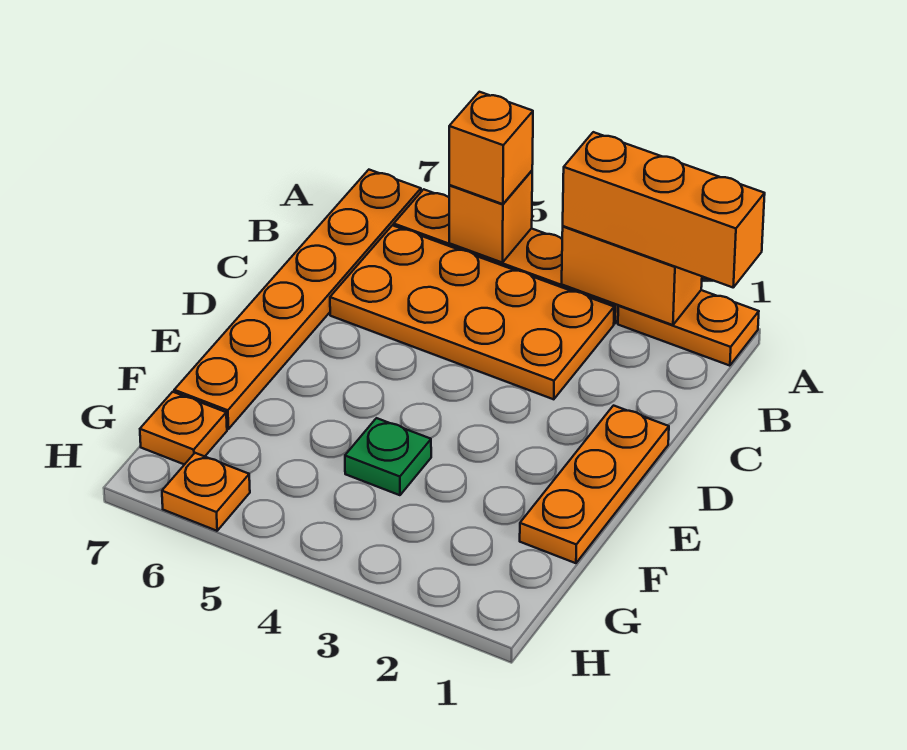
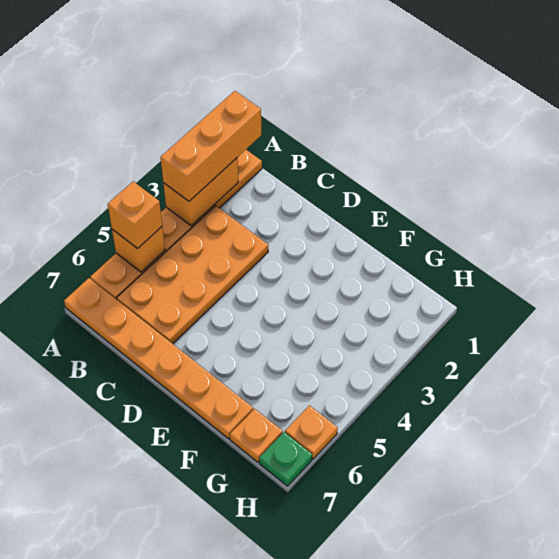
orange 1x3 plate [520,406,669,563] -> none
green 1x1 plate [345,418,431,495] -> green 1x1 plate moved to [259,432,312,486]

